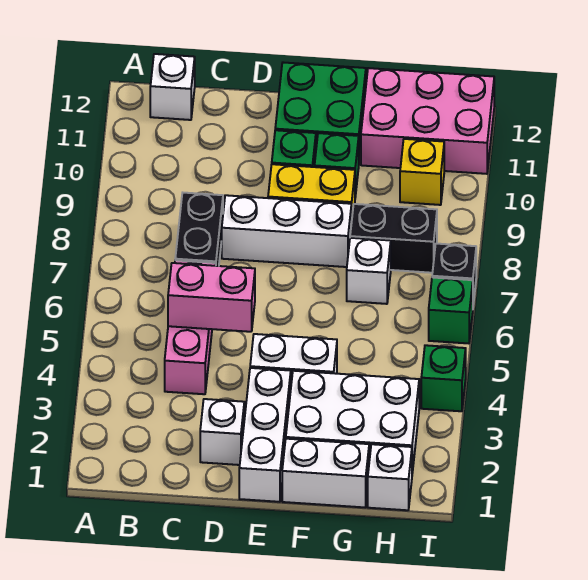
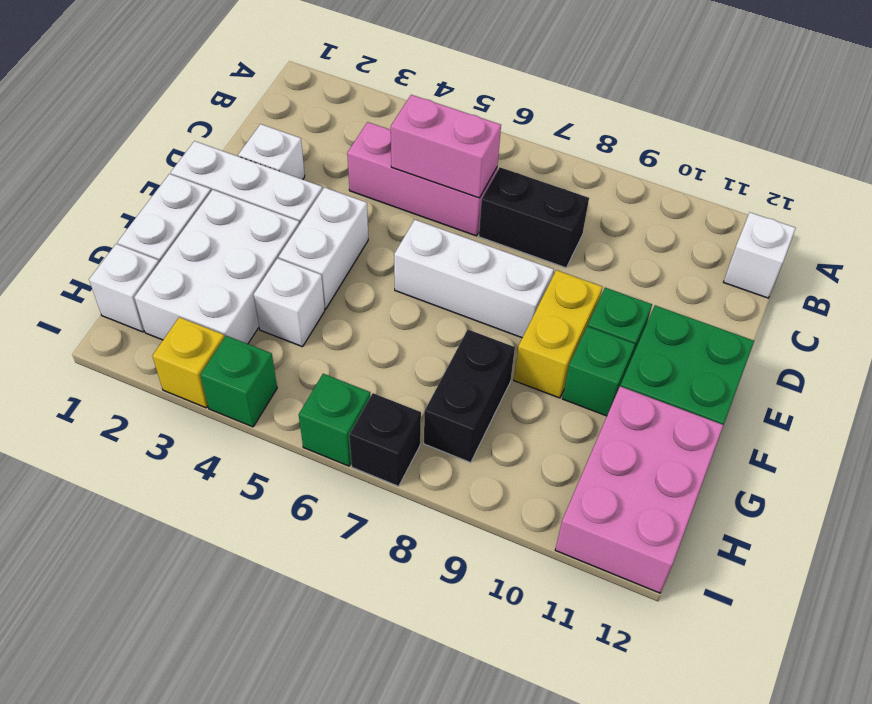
pink 1x2 brick [168,263,255,332] -> pink 1x2 brick turned to [391,95,501,198]
white 1x3 brick [222,195,352,267] -> white 1x3 brick turned to [394,220,554,338]
white 1x1 brick [347,238,391,304] -> white 1x1 brick moved to [254,258,325,347]
yellow 1x1 brick [400,139,444,205] -> yellow 1x1 brick moved to [153,317,225,408]

